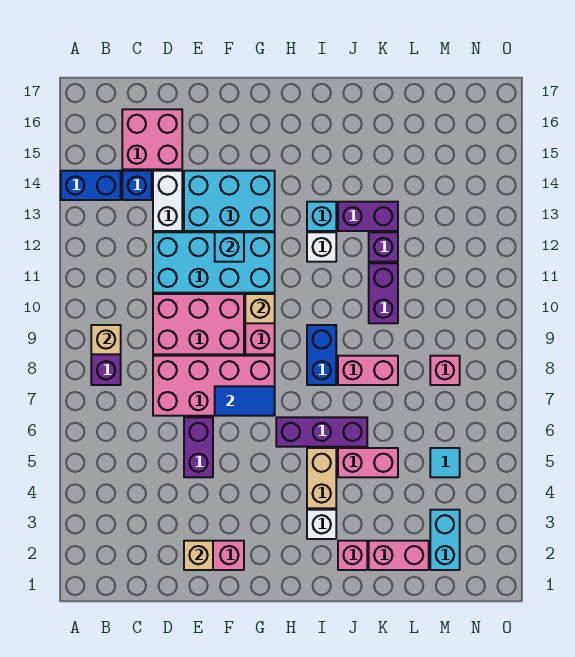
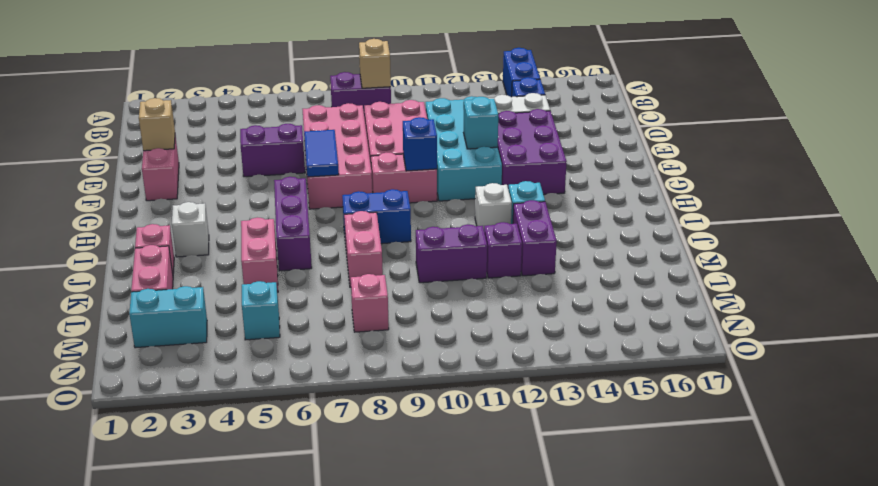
pink 2x2 brick [122,109,182,169] -> none
cyan 2x3 brick [184,171,275,231] -> purple 2x3 brick [498,109,567,195]
tan 1x1 brick [245,294,275,323] -> blue 1x1 brick [403,117,437,171]
tan 1x2 brick [307,448,336,508] -> none
cyan 1x1 tile [430,448,460,477] -> cyan 1x1 brick [242,281,280,340]

